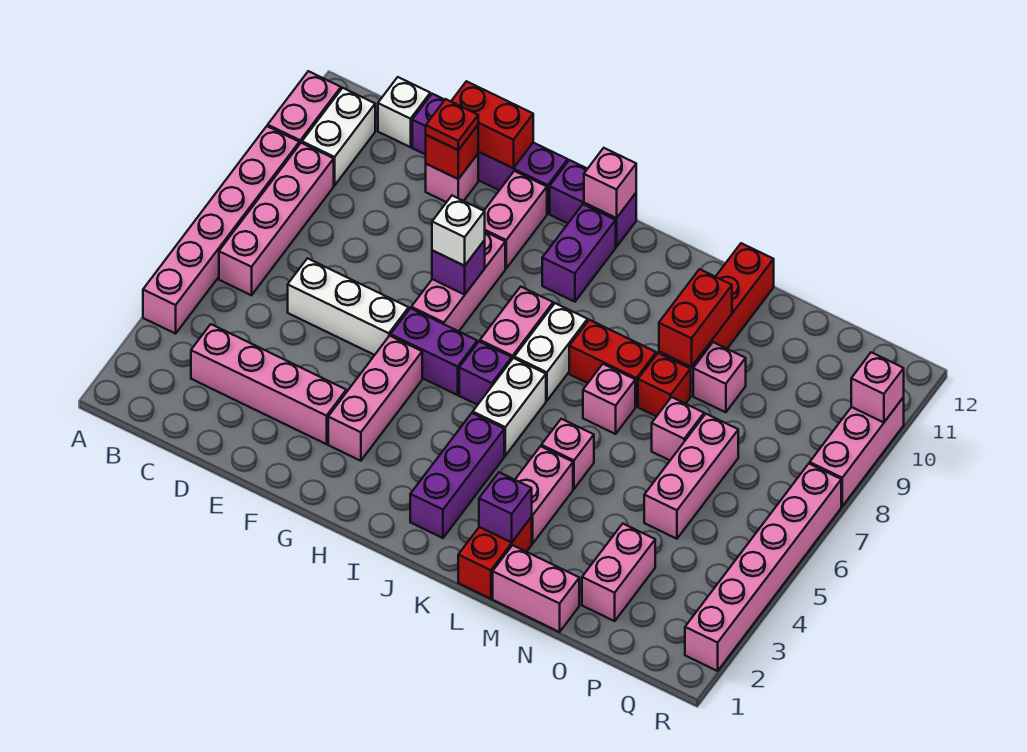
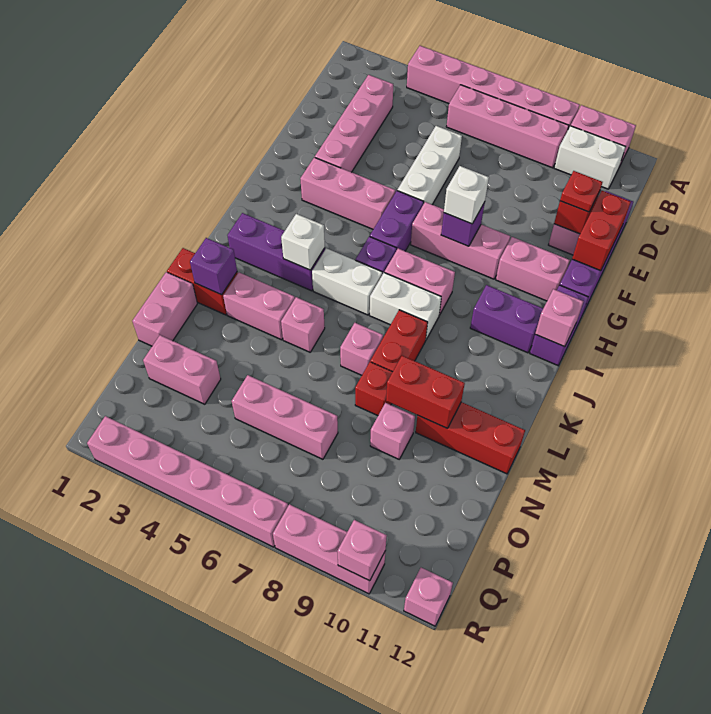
white 1x1 brick [378,77,430,147] -> white 1x1 brick moved to [281,214,325,270]
pink 1x1 brick [652,397,704,460] -> pink 1x1 brick moved to [404,568,453,626]

